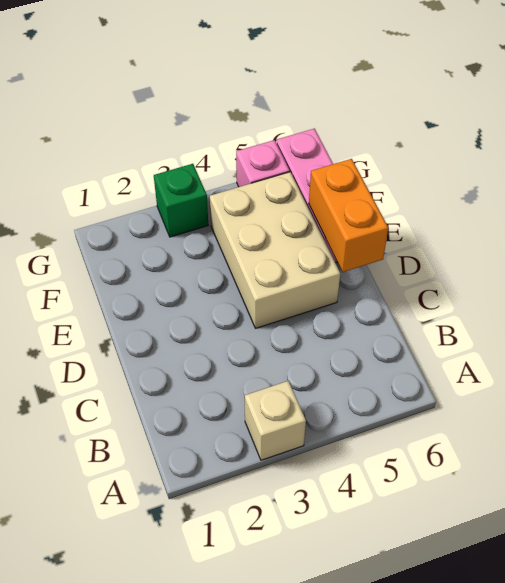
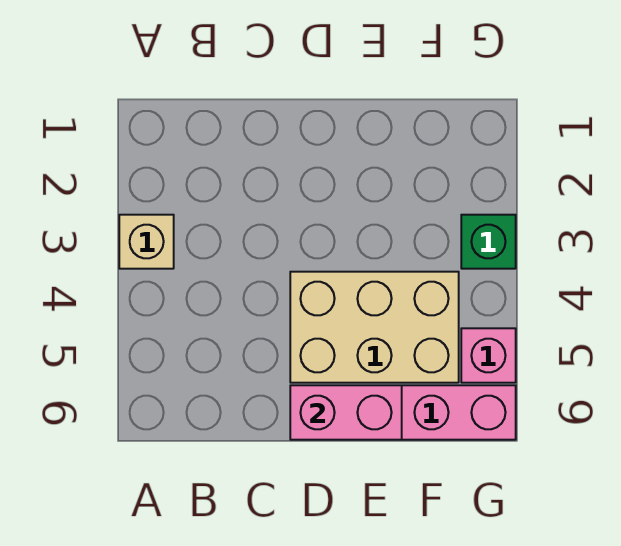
orange 1x2 brick [309,159,388,272] -> pink 1x2 brick [290,385,402,440]

